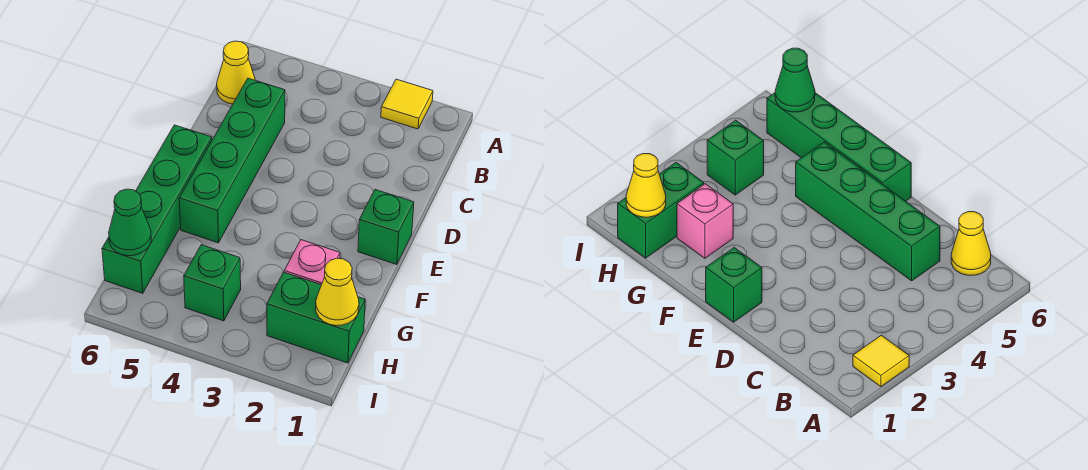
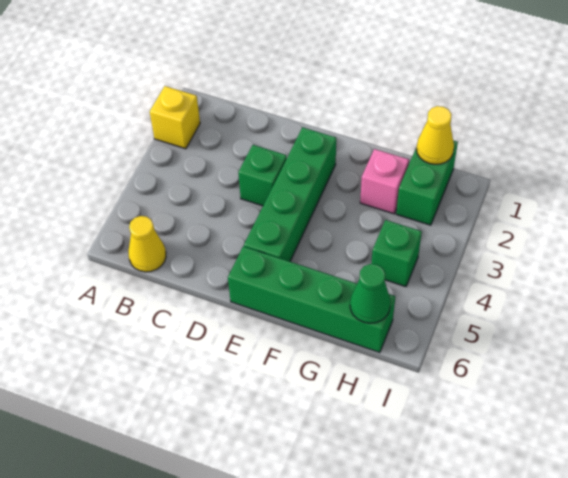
yellow 1x1 tile [381,79,433,129] -> yellow 1x1 brick [150,86,200,149]
green 1x4 brick [179,78,285,243] -> green 1x4 brick turned to [244,127,336,261]
green 1x1 brick [358,190,414,265] -> green 1x1 brick moved to [238,145,287,206]

